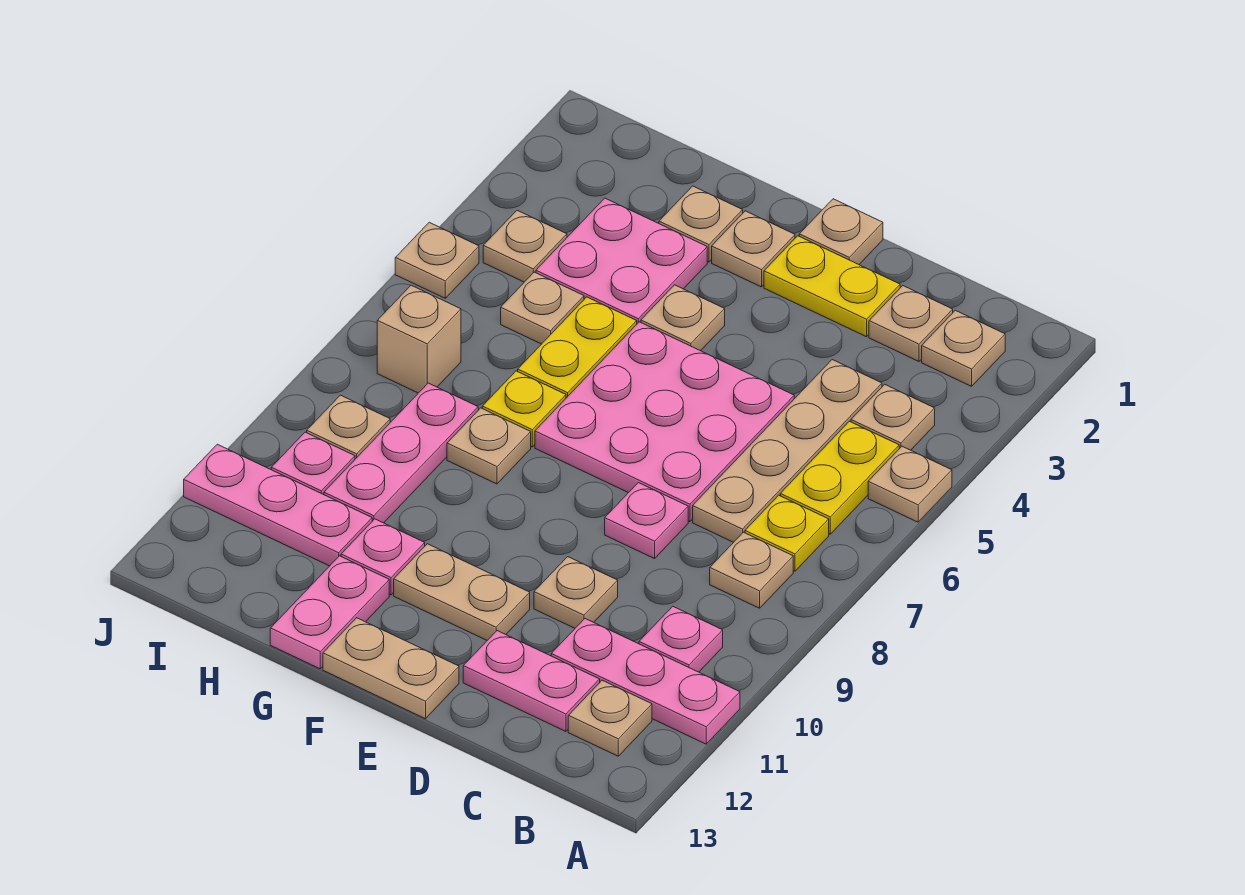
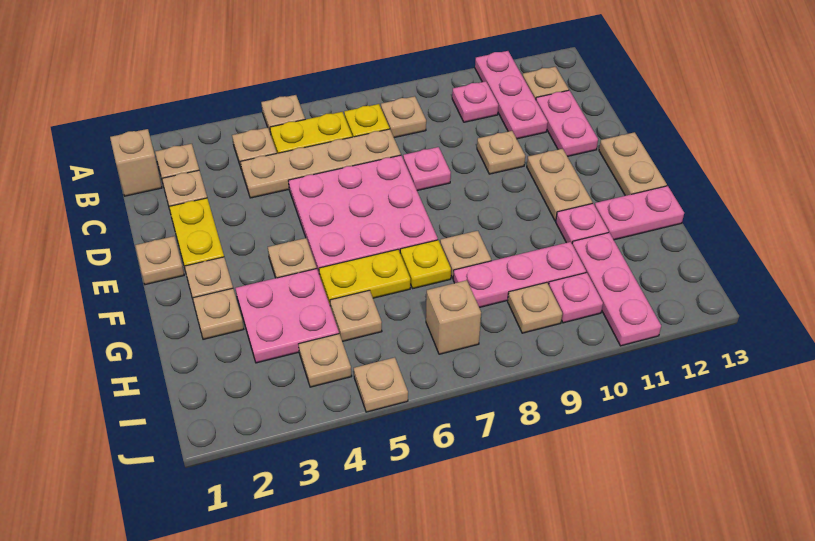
none -> tan 1x1 brick [110,129,162,196]

